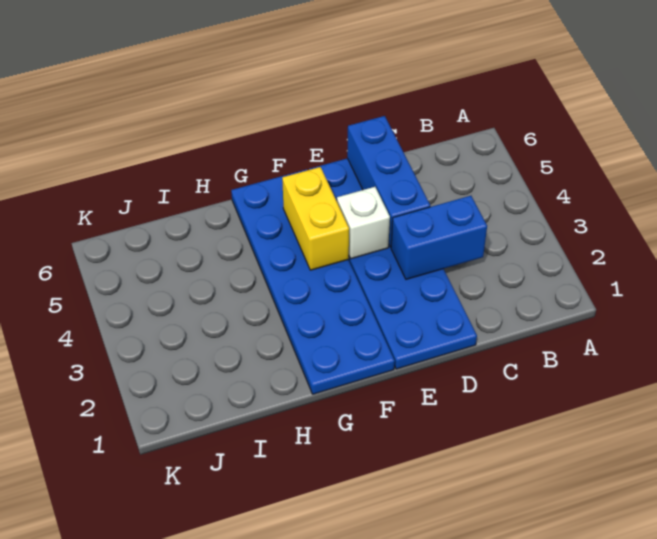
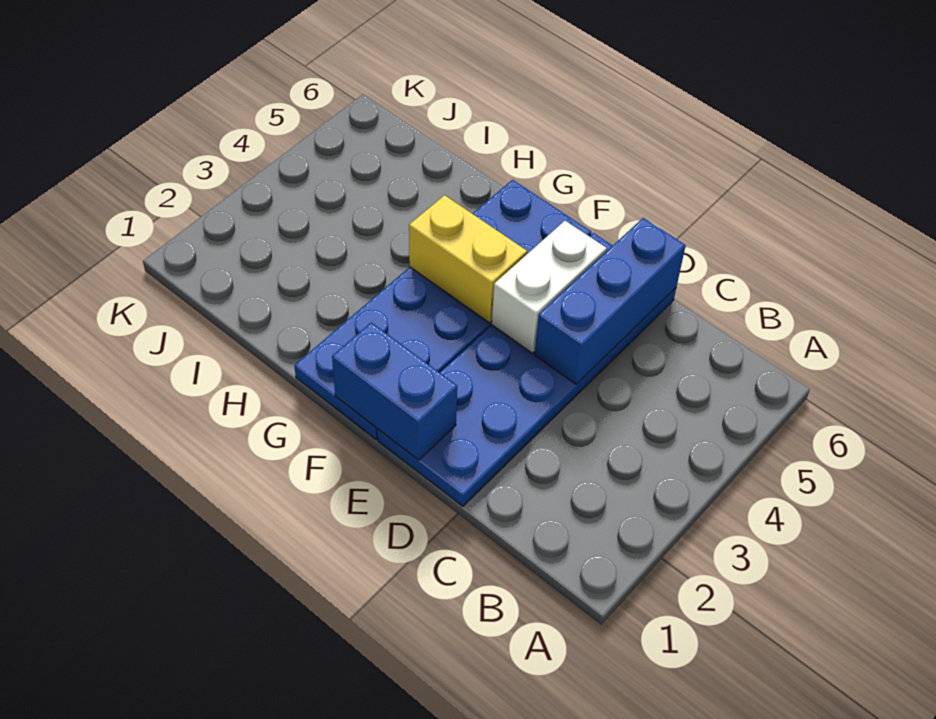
blue 1x2 brick [391,196,487,279] -> blue 1x2 brick moved to [332,323,457,460]
white 1x1 brick [337,187,390,259] -> white 1x2 brick [492,221,607,353]
yellow 1x2 brick [282,167,349,270] -> yellow 1x2 brick turned to [409,195,527,323]

